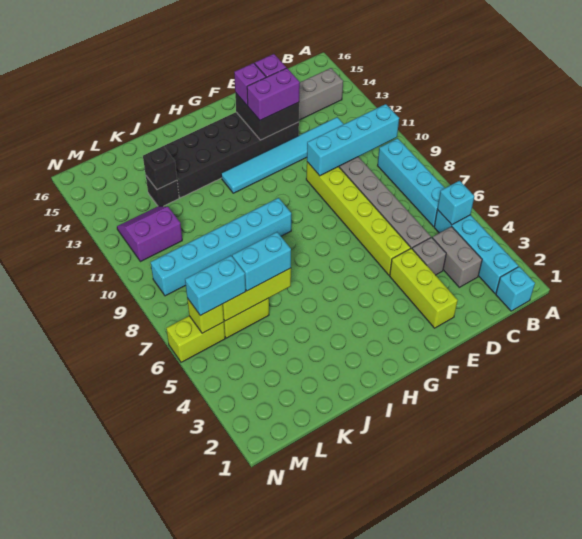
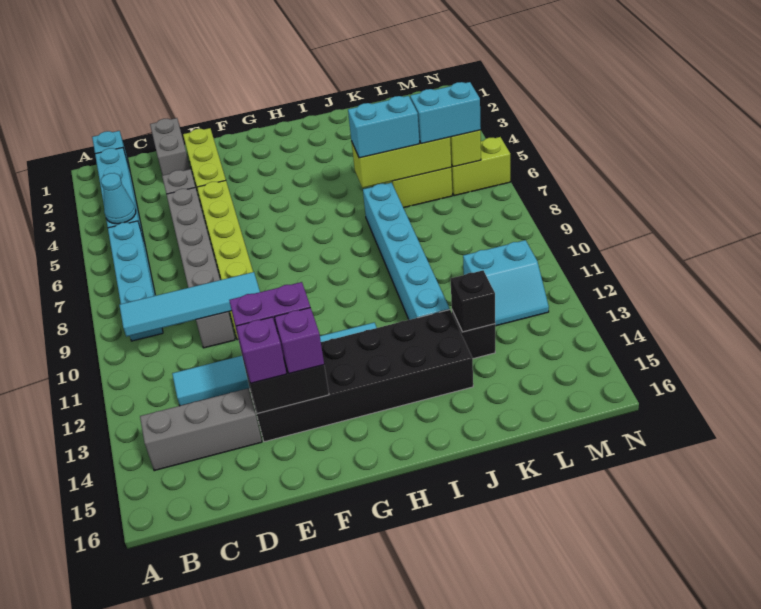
cyan 1x1 brick [437,181,474,225] -> cyan 1x1 cone [101,173,136,224]
cyan 1x4 brick [307,104,399,176] -> cyan 1x4 tile [119,272,260,337]
grey 1x2 brick [432,227,482,287] -> grey 1x2 brick moved to [150,118,190,175]
cyan 1x6 brick [151,198,291,296] -> cyan 1x6 brick turned to [363,183,450,320]
purple 2x2 slope [117,206,182,262] -> cyan 2x2 slope [463,240,549,326]

